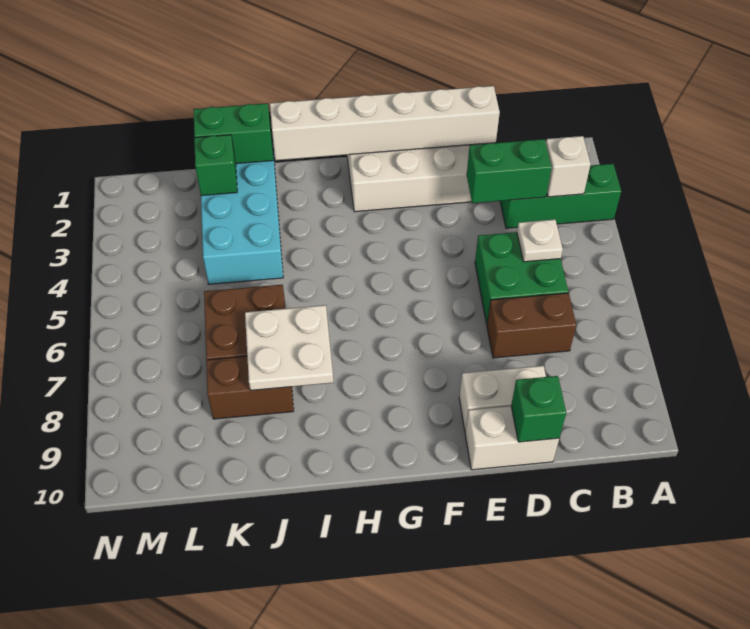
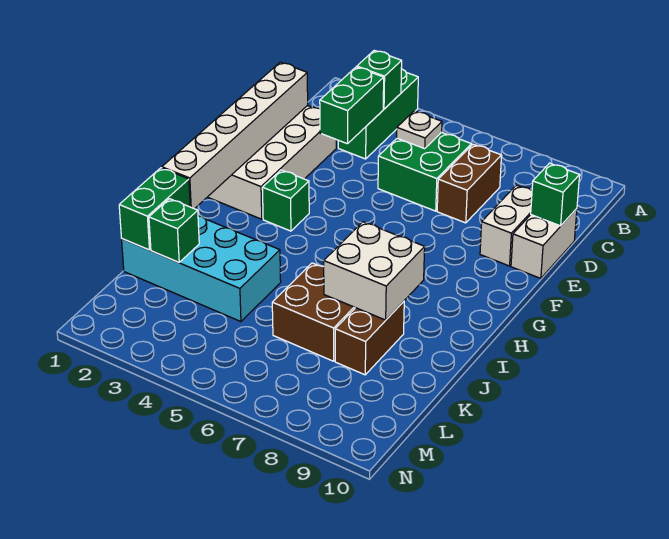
white 1x1 brick [546,136,591,197] -> green 1x1 brick [357,50,402,109]
none -> green 1x1 brick [262,170,309,231]
white 2x2 plate [245,305,333,390] -> white 2x2 brick [324,222,425,320]

